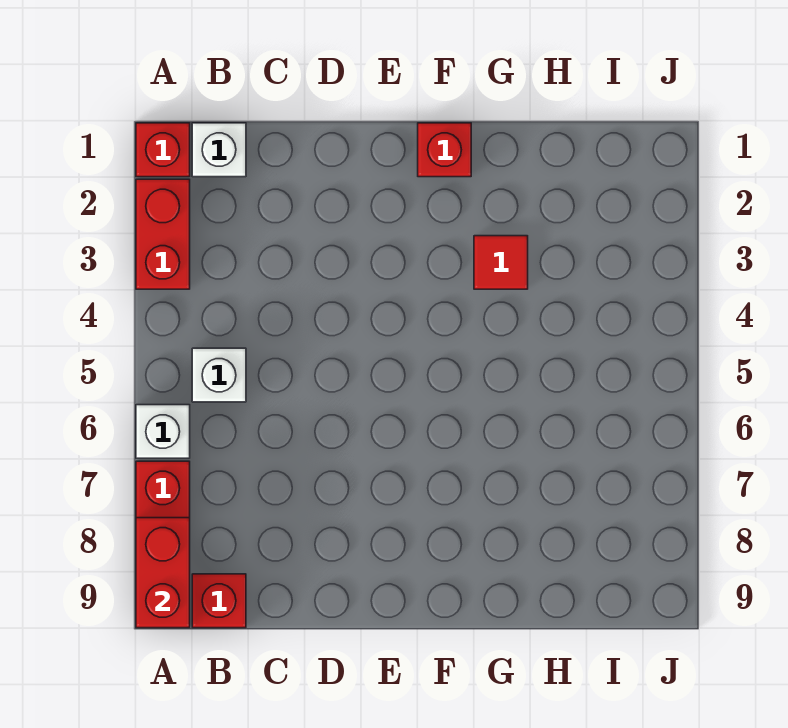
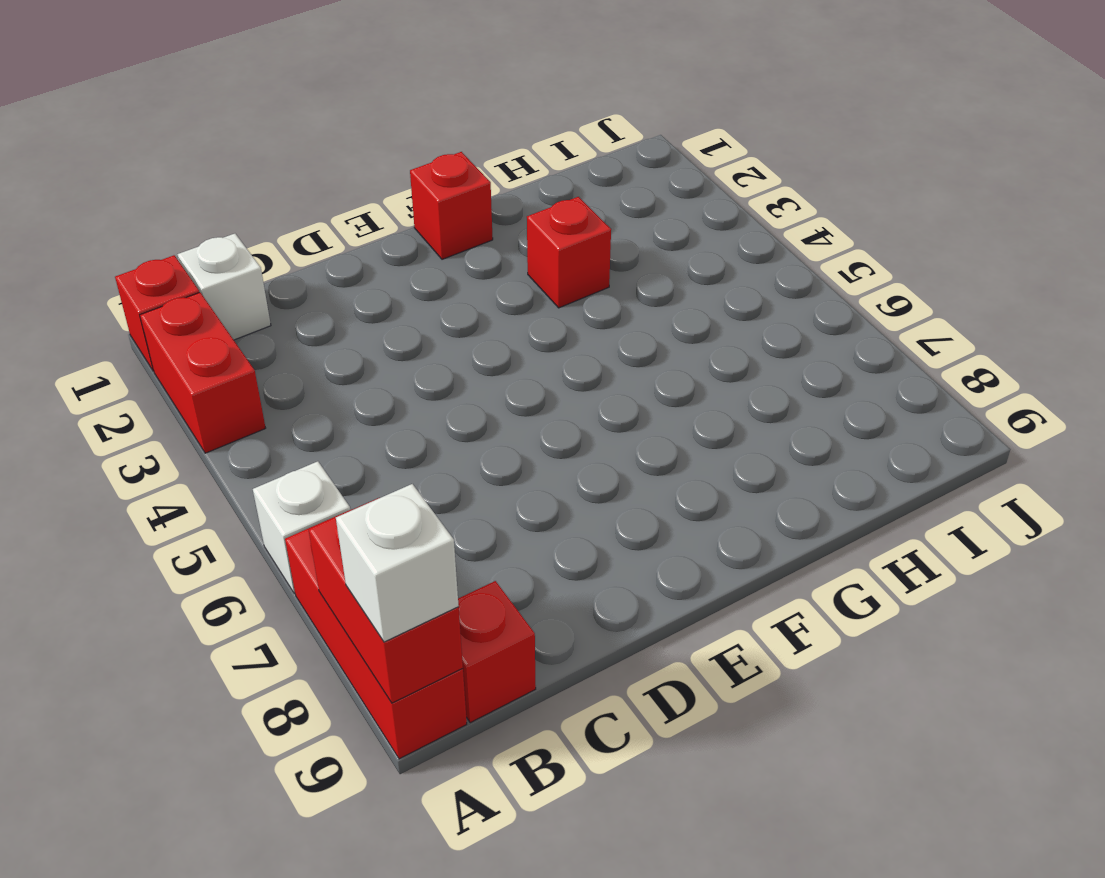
white 1x1 brick [192,348,246,402] -> white 1x1 brick moved to [336,484,459,642]
red 1x1 tile [474,236,528,289] -> red 1x1 brick [527,197,611,308]

